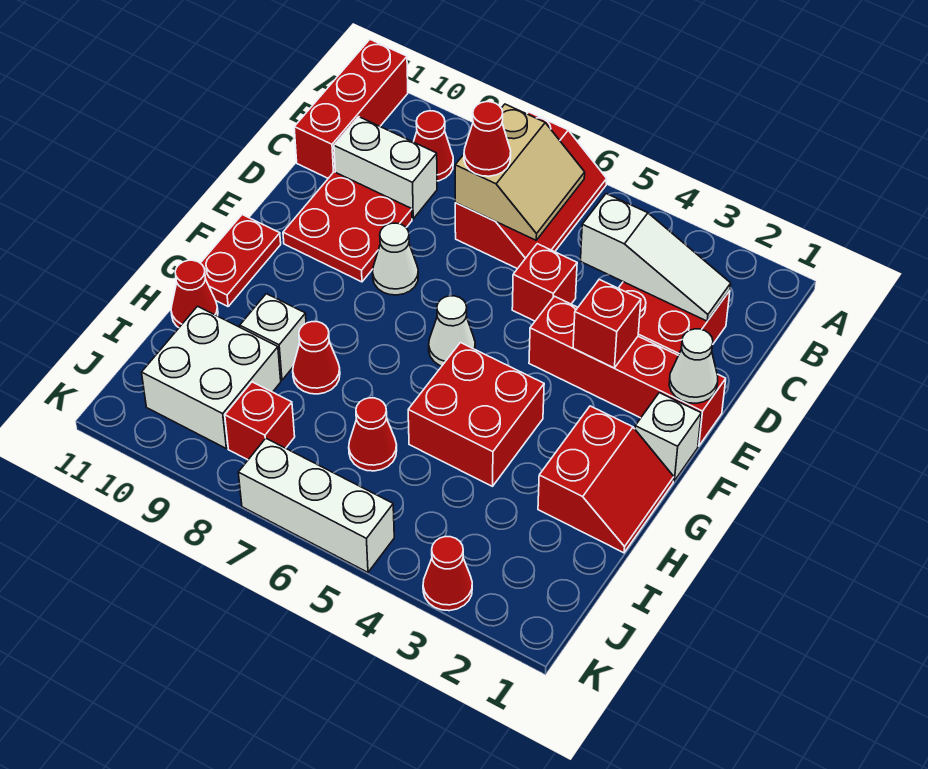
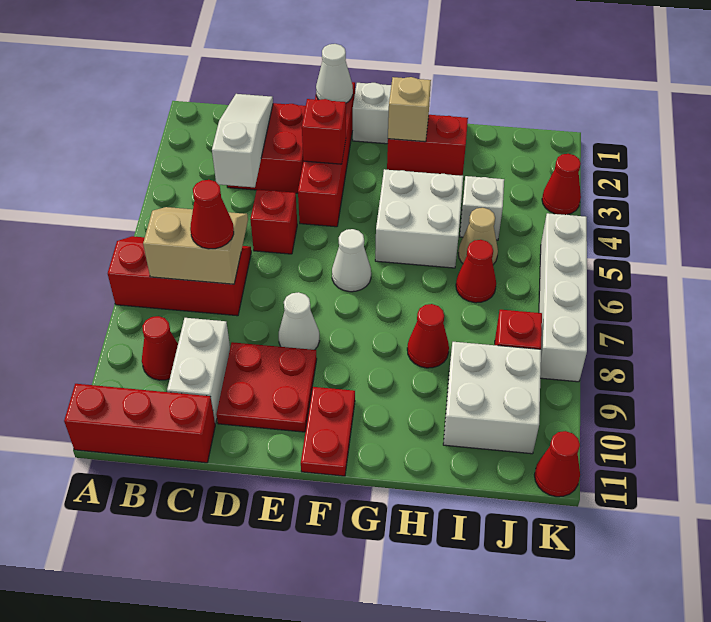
red 1x2 plate [201,215,281,306] -> red 1x2 plate turned to [301,387,355,476]
none -> tan 1x1 brick [388,77,431,142]
red 2x2 brick [408,343,544,486] -> white 2x2 brick [375,169,463,268]
white 1x1 brick [240,294,306,380] -> white 1x1 brick moved to [460,176,504,240]
red 1x1 cone [171,260,218,328] -> red 1x1 cone moved to [535,431,580,497]
none -> tan 1x1 cone [458,208,498,265]
white 1x3 brick [238,438,394,572] -> white 1x4 brick [539,213,587,382]

